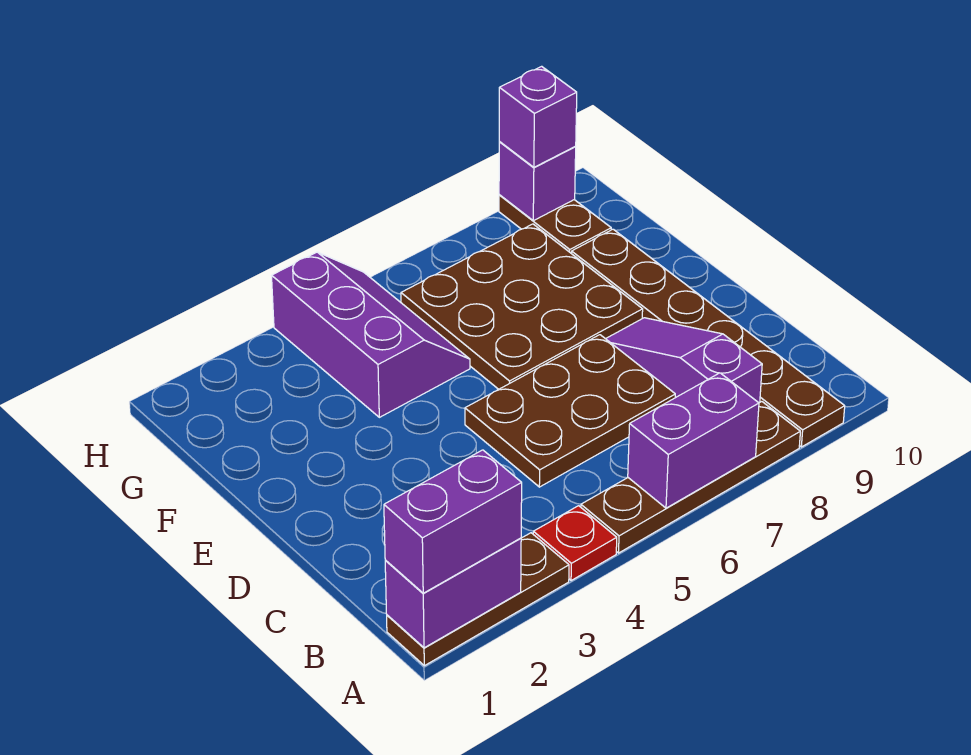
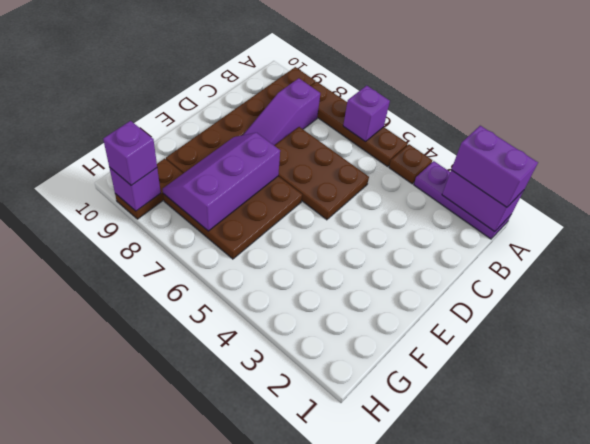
brown 1x3 plate [387,533,569,666] -> purple 1x3 plate [414,161,511,239]
red 1x1 plate [533,506,617,581] -> brown 1x1 plate [389,144,432,184]
purple 1x2 brick [628,373,759,508] -> purple 1x1 brick [343,86,390,142]
purple 2x3 slope [272,252,470,417] -> purple 2x3 slope moved to [163,133,280,231]

